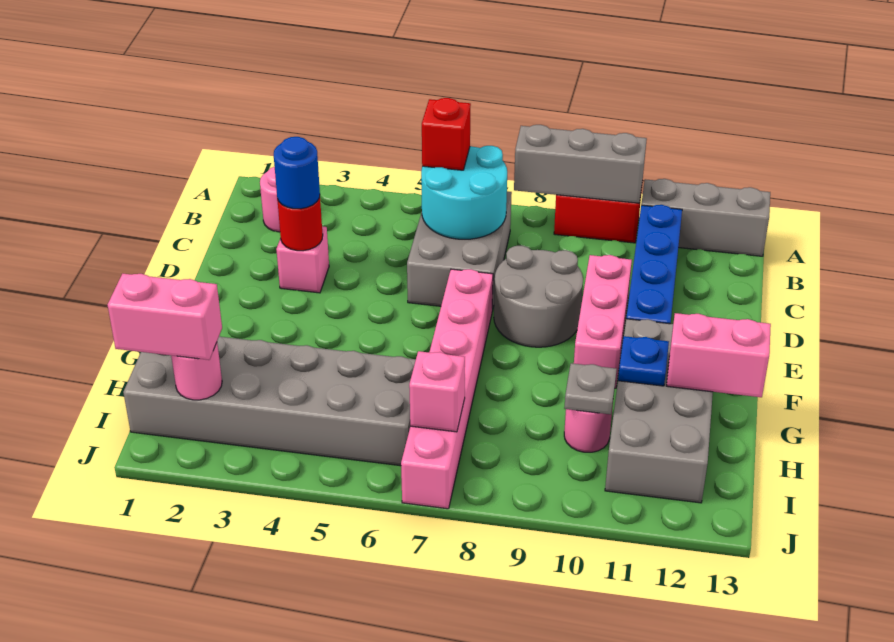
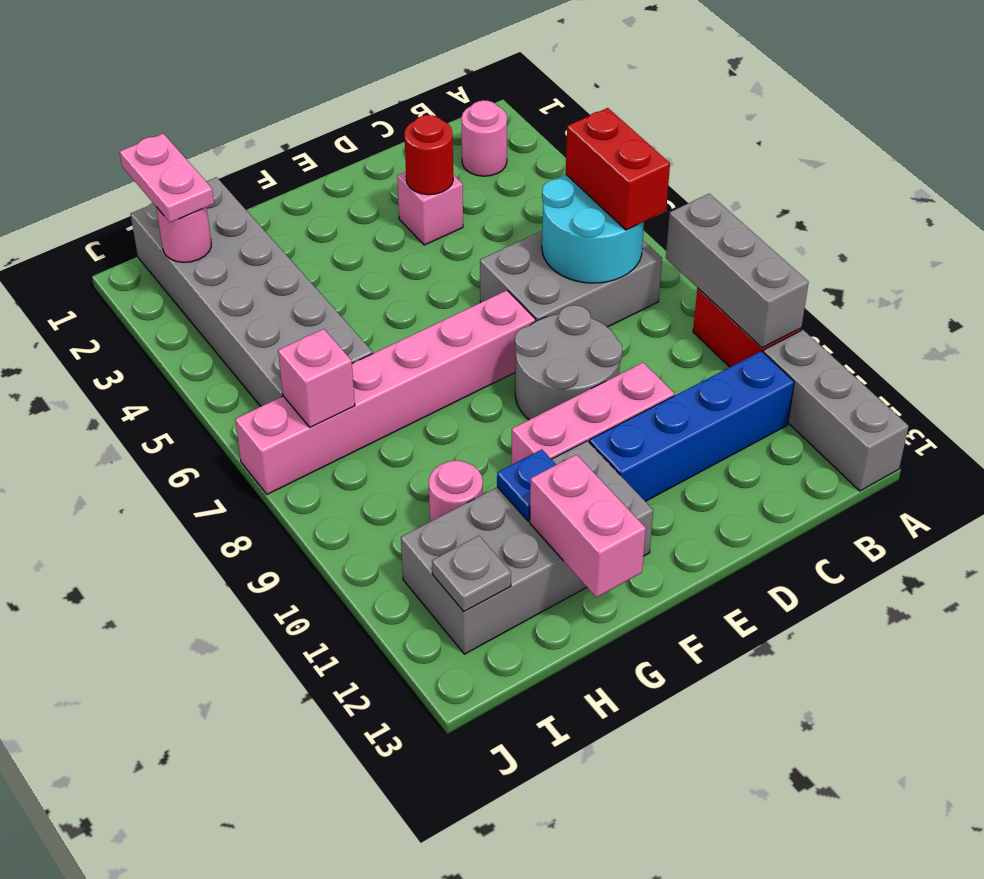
red 1x1 brick [422,98,471,170] -> red 1x2 brick [566,108,670,230]
blue 1x1 round brick [274,137,320,209] -> none
grey 1x1 plate [564,363,617,414] -> grey 1x1 plate moved to [432,536,511,612]
pink 1x2 brick [108,274,222,360] -> pink 1x2 plate [120,134,214,222]

